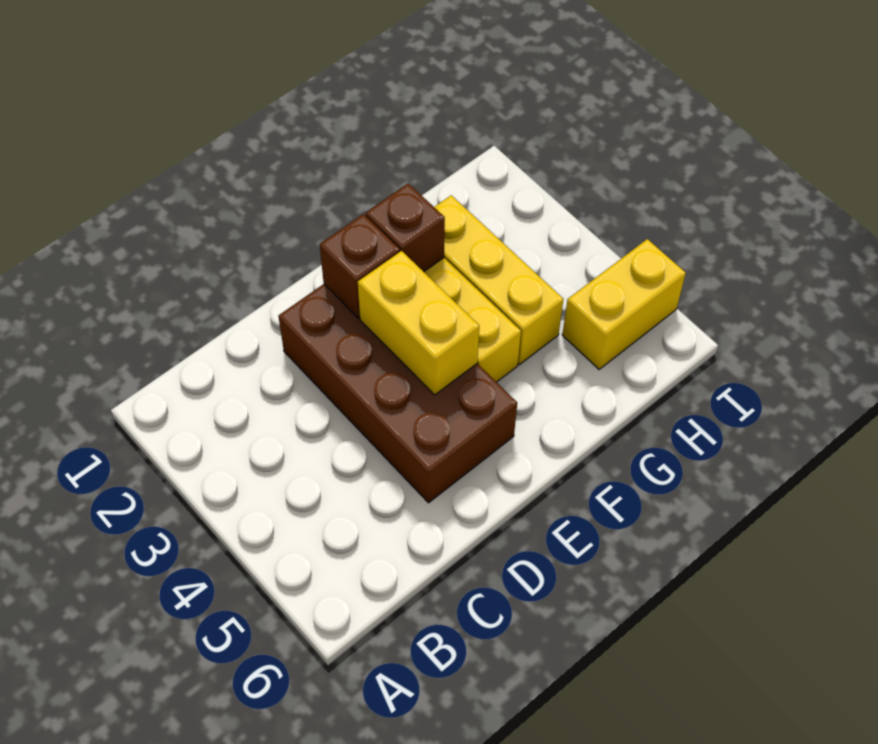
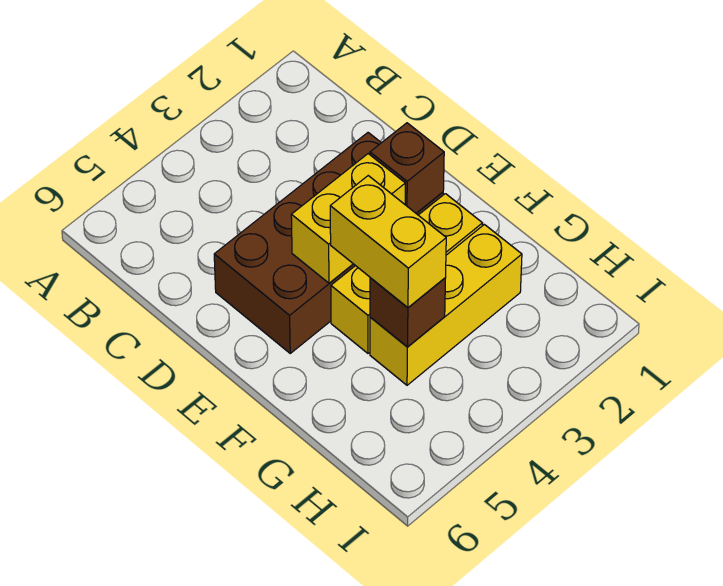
brown 1x1 brick [366,183,445,272] -> brown 1x1 brick moved to [370,278,445,347]
yellow 1x2 brick [562,239,686,369] -> yellow 1x2 brick moved to [330,176,446,308]

